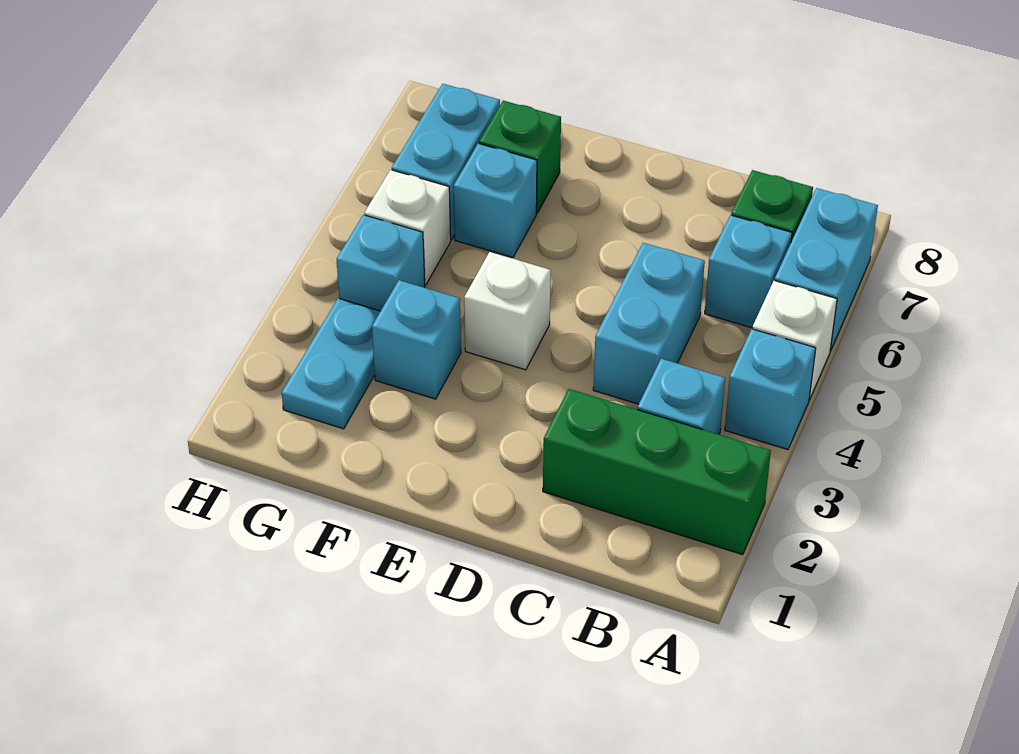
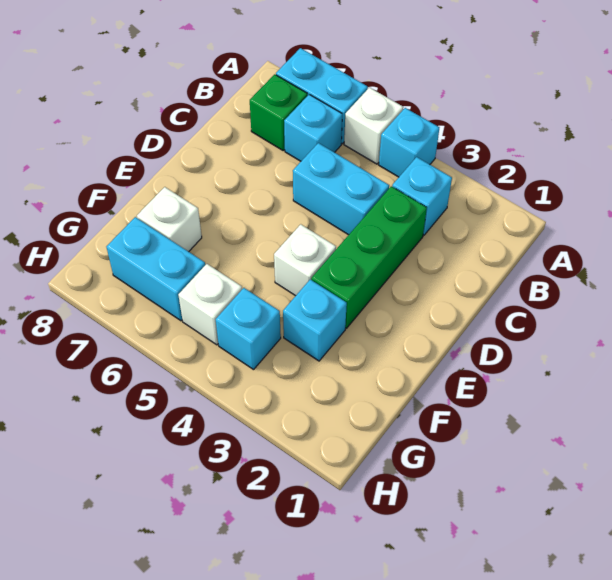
green 1x3 brick [543,389,771,555] -> green 1x3 brick moved to [311,186,427,328]
cyan 1x1 brick [454,143,537,257] -> none
green 1x1 brick [479,101,561,213] -> white 1x1 brick [137,187,202,252]
cyan 1x2 plate [282,298,380,429] -> none

